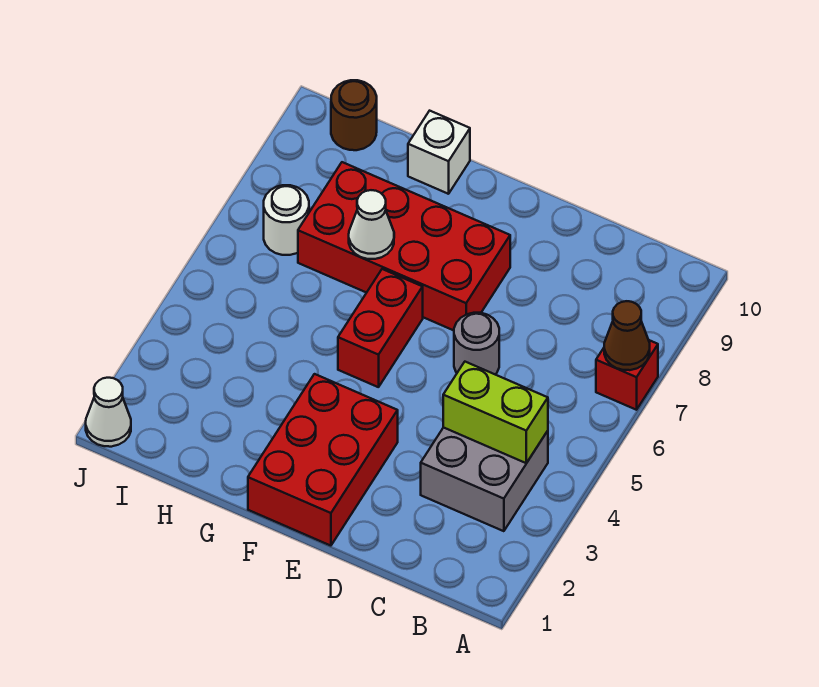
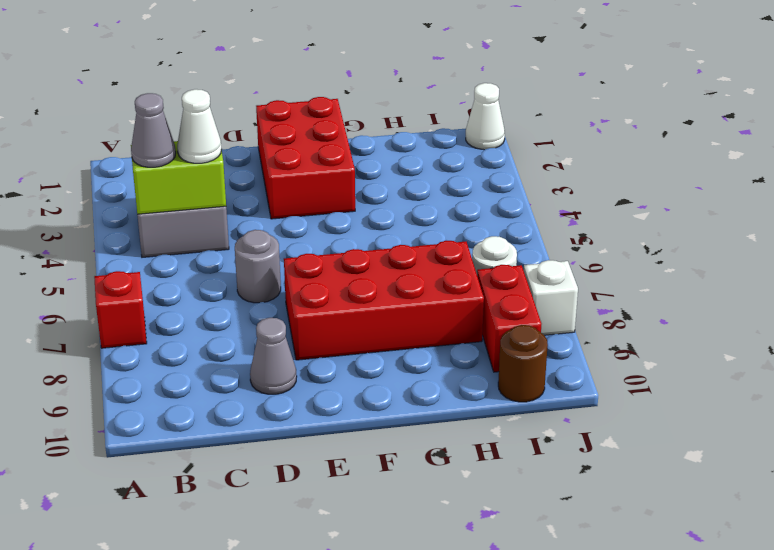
brown 1x1 cone [604,301,650,370] -> none
none -> grey 1x1 cone [131,93,176,167]
none -> grey 1x1 cone [250,318,297,394]
red 1x2 brick [338,269,423,387] -> red 1x2 brick moved to [477,265,541,372]
white 1x1 cone [349,190,394,259] -> white 1x1 cone moved to [177,89,222,163]
white 1x1 brick [408,111,470,194] -> white 1x1 brick moved to [524,260,578,335]

